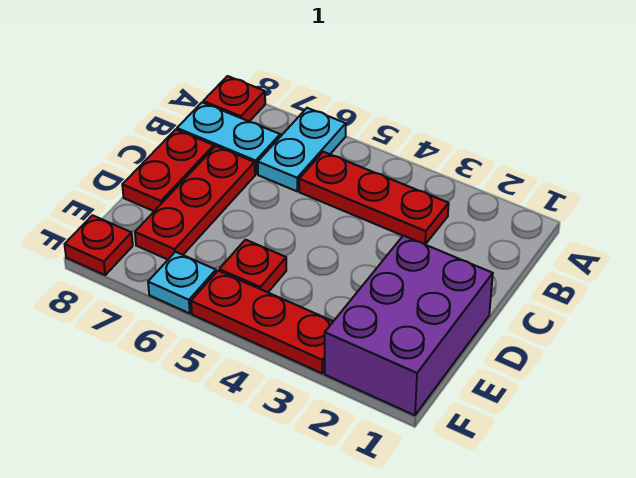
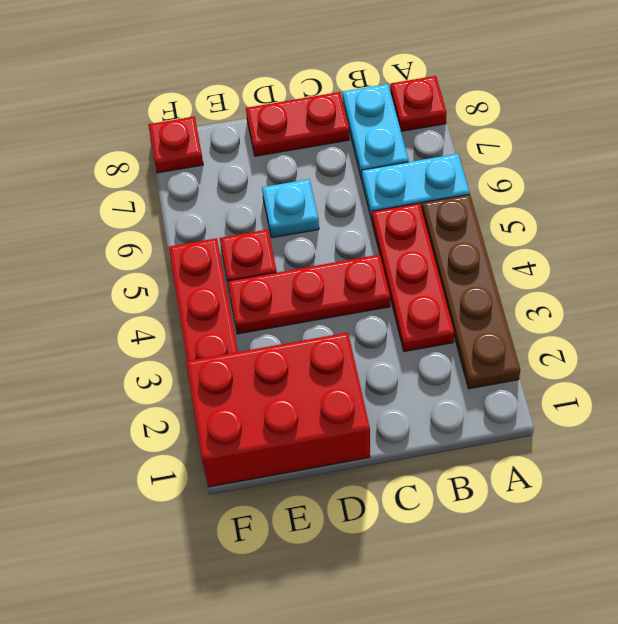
none -> brown 1x4 plate [422,194,520,389]
red 1x3 plate [135,146,255,259] -> red 1x3 plate moved to [227,255,390,334]
purple 2x3 brick [325,236,493,415] -> red 2x3 brick [186,333,370,487]
cyan 1x1 plate [148,252,216,313] -> cyan 1x1 plate moved to [262,179,319,238]

